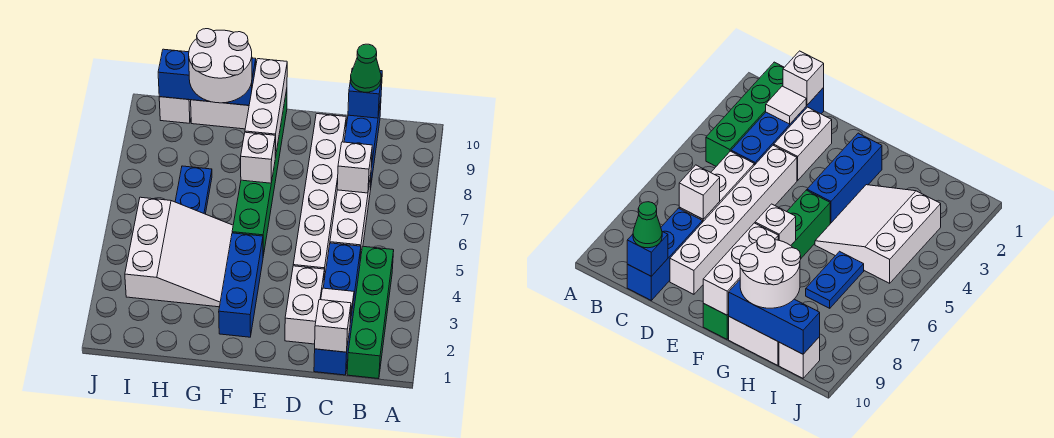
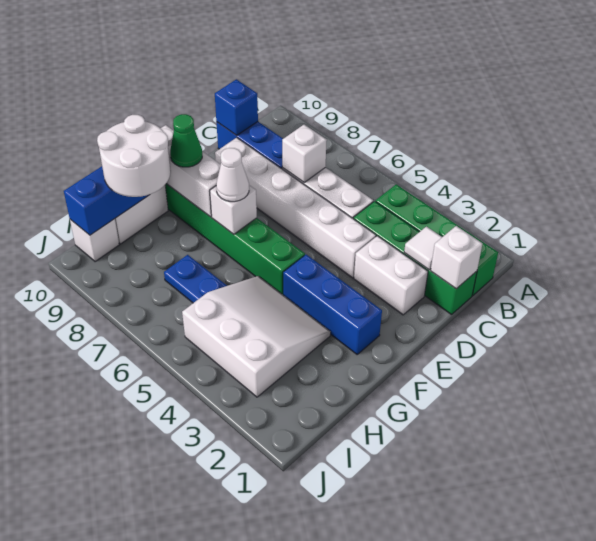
blue 1x4 brick [314,243,361,375] -> green 1x4 brick [353,201,477,315]
green 1x1 cone [351,44,381,92] -> green 1x1 cone moved to [170,114,202,167]
none -> white 1x1 cone [216,148,249,202]

